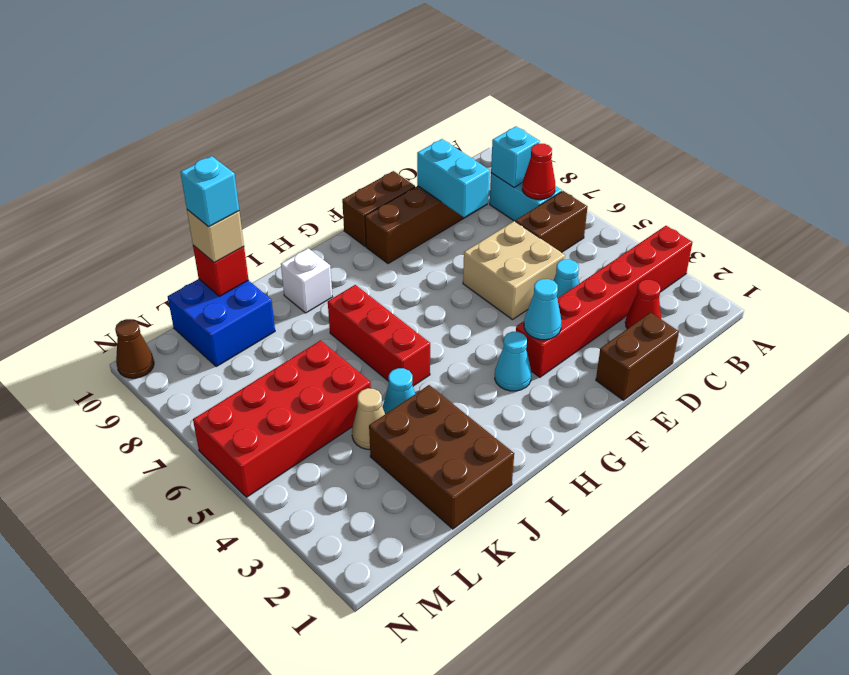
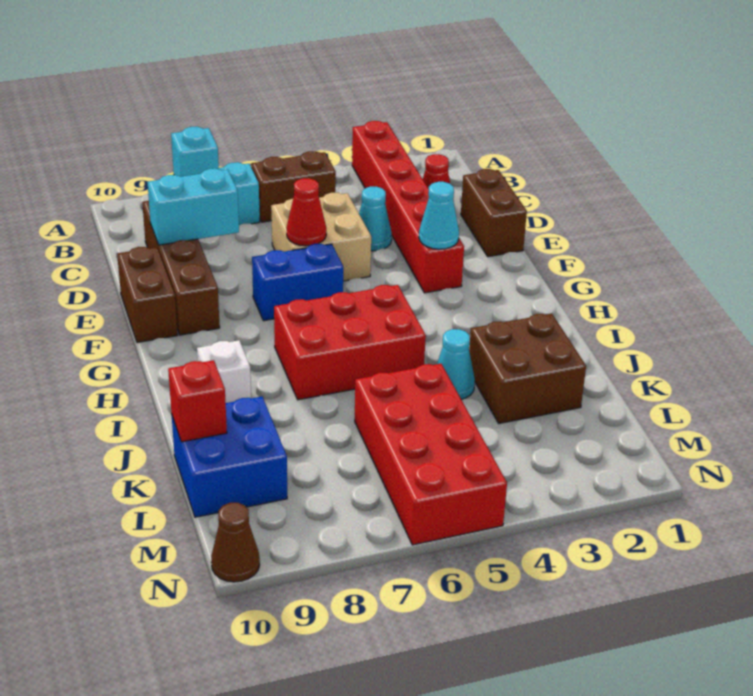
brown 1x2 brick [515,191,587,253] -> brown 1x2 brick turned to [251,151,336,222]
red 1x1 cone [522,144,555,199] -> red 1x1 cone moved to [286,178,326,246]
none -> blue 1x2 brick [252,244,343,321]
cyan 1x1 cone [495,332,531,391] -> none
red 1x3 brick [328,285,430,386] -> red 2x3 brick [274,285,426,400]
brown 2x3 brick [369,385,514,529] -> brown 2x2 brick [469,314,586,423]
tan 1x1 cone [352,388,385,450] -> none
tan 1x1 brick [187,210,244,263] -> none
cyan 1x1 brick [180,156,239,227] -> none

